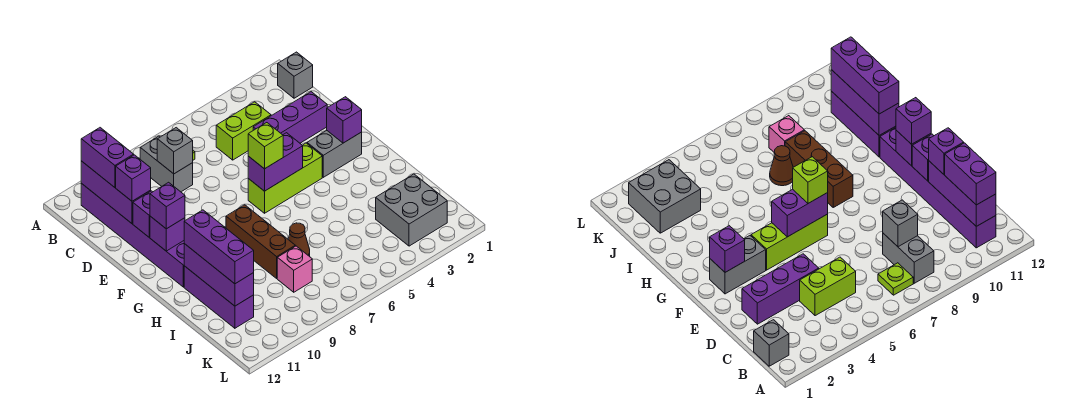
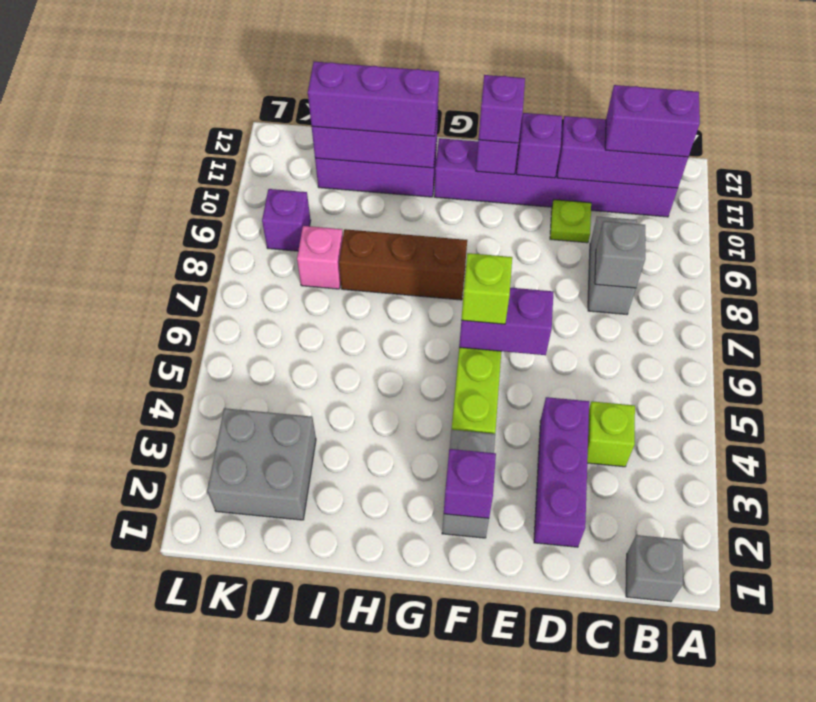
lime 1x1 plate [878,263,913,295] -> lime 1x1 plate moved to [550,200,591,243]
grey 1x2 brick [140,136,193,192] -> grey 1x2 brick turned to [588,217,637,314]
lime 1x2 brick [216,102,271,160] -> lime 1x1 brick [587,401,635,467]
purple 1x1 brick [116,155,151,201] -> purple 1x1 brick moved to [262,189,311,251]
purple 1x2 brick [248,133,303,191] -> purple 1x2 brick turned to [459,288,553,355]
brown 1x1 cone [288,223,310,257] -> none

